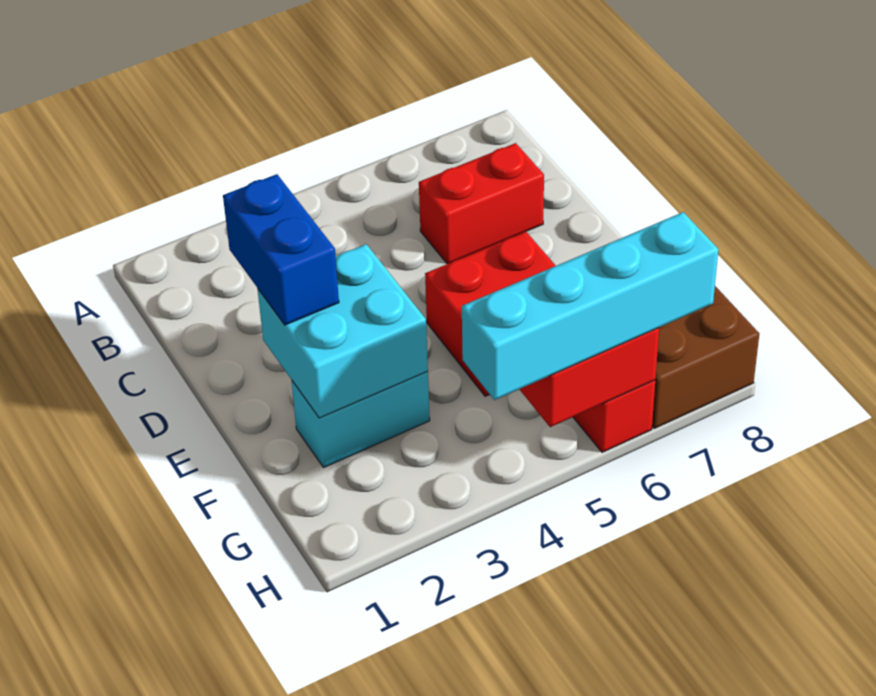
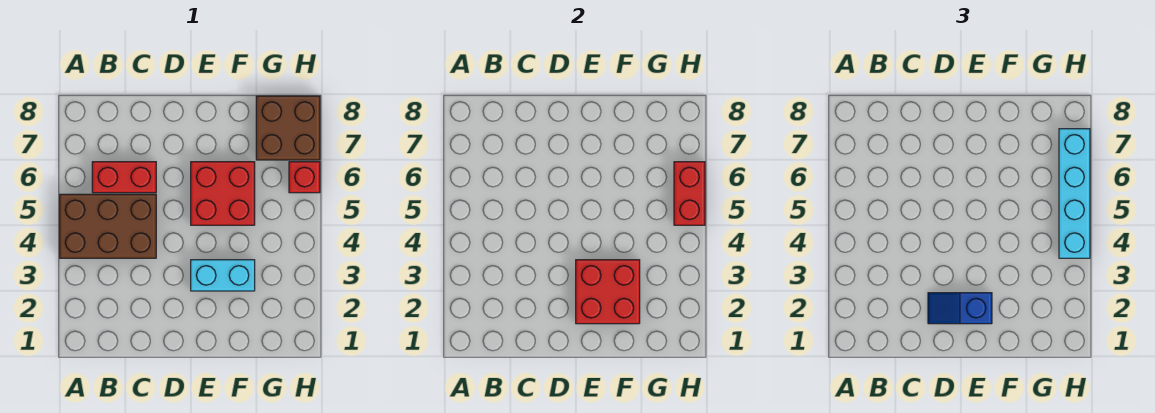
none -> brown 2x3 brick [60,194,156,258]
red 1x2 brick [419,143,544,264] -> red 1x2 brick turned to [92,162,156,193]
blue 1x2 brick [223,174,339,325] -> blue 1x2 slope [928,293,992,324]
cyan 2x2 brick [258,244,428,418] -> red 2x2 brick [576,260,640,324]
cyan 1x2 brick [292,371,430,467] -> cyan 1x2 brick turned to [191,260,255,291]

